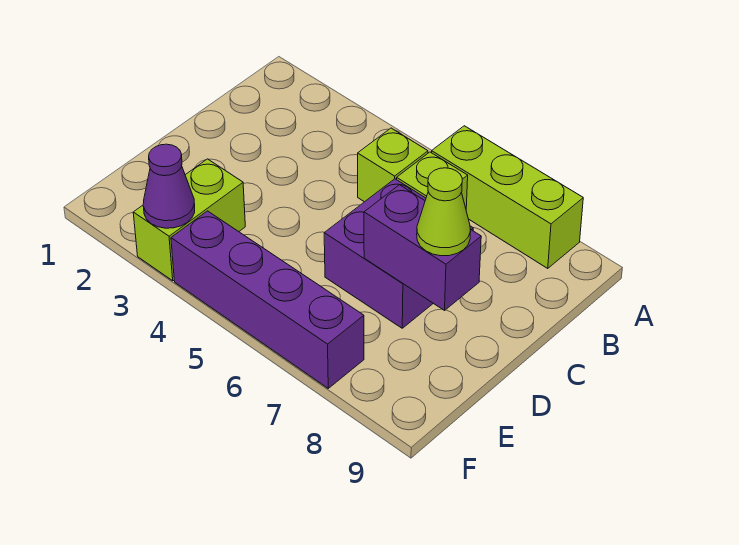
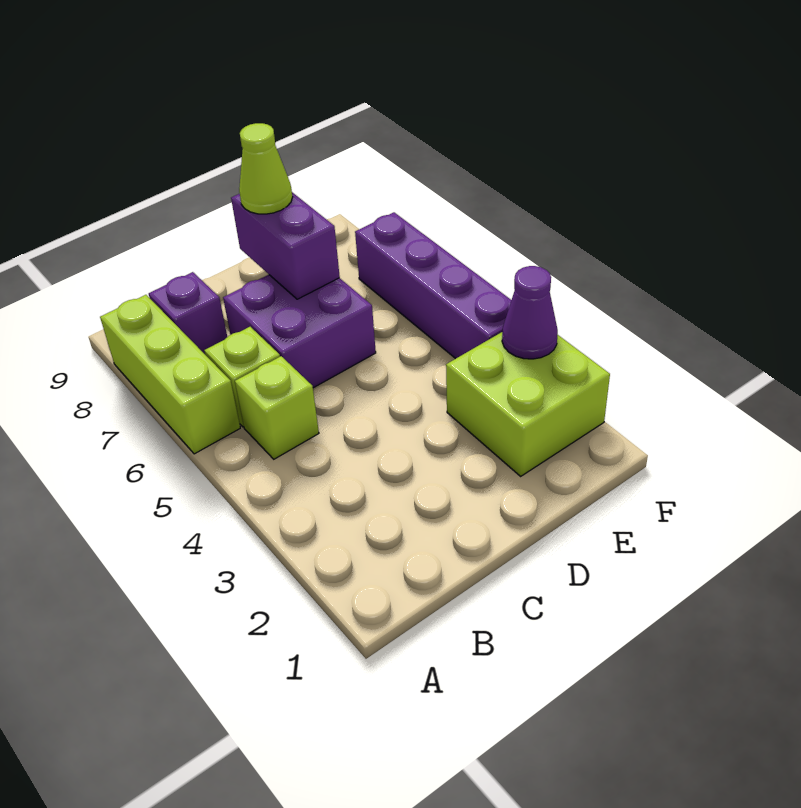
none -> purple 1x1 brick [149,272,227,354]
lime 1x2 brick [133,159,245,281] -> lime 2x2 brick [446,332,610,476]

